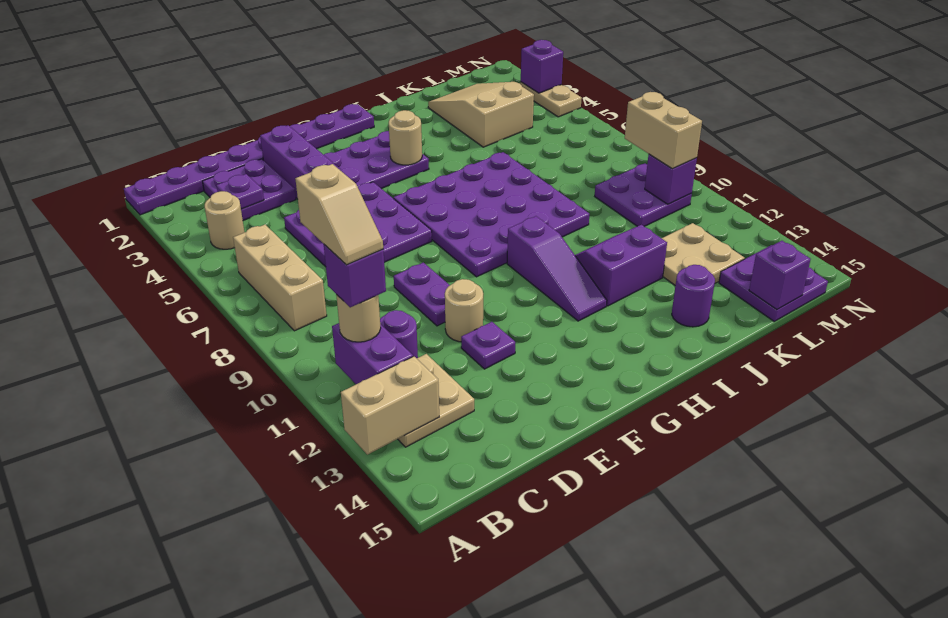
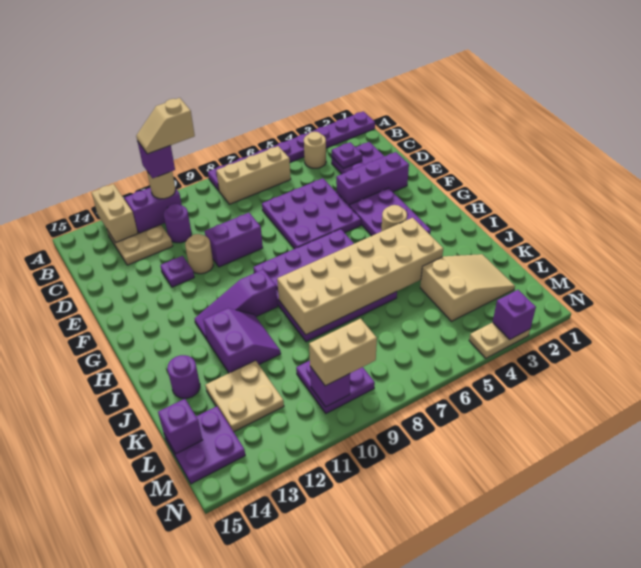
purple 1x8 plate [124,104,374,215] -> purple 1x8 plate turned to [208,111,375,191]
purple 1x2 plate [394,263,450,326] -> purple 1x2 brick [205,213,263,267]
none -> tan 2x6 brick [277,218,443,335]

